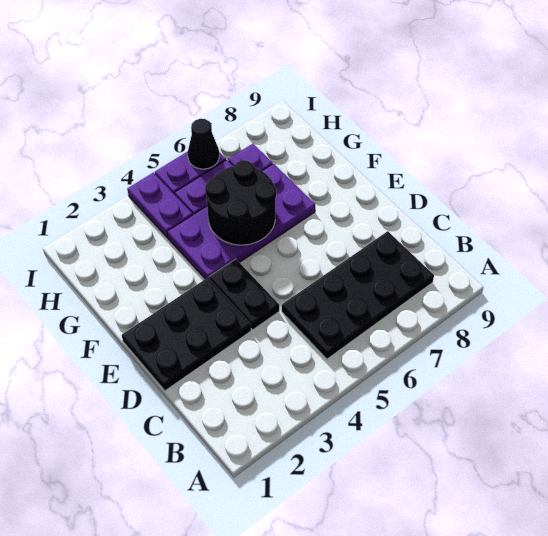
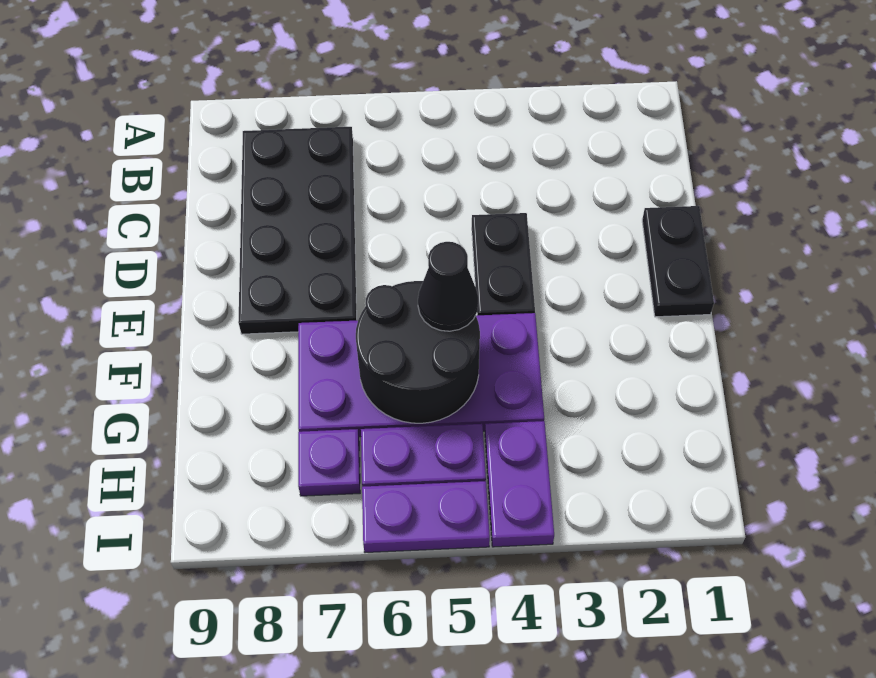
black 2x4 plate [282,231,434,359] -> black 2x4 plate turned to [238,127,357,334]
black 2x3 plate [122,278,251,391] -> black 1x2 plate [642,206,714,317]
black 1x1 cone [188,119,219,169] -> black 1x1 cone moved to [418,242,478,331]

